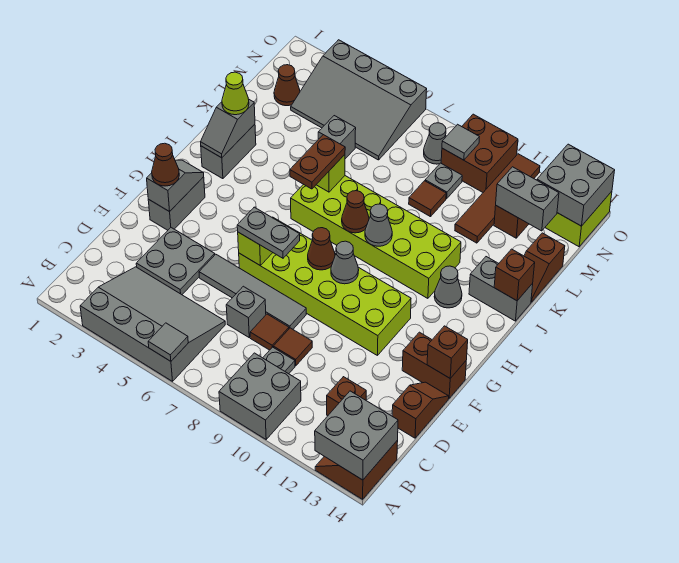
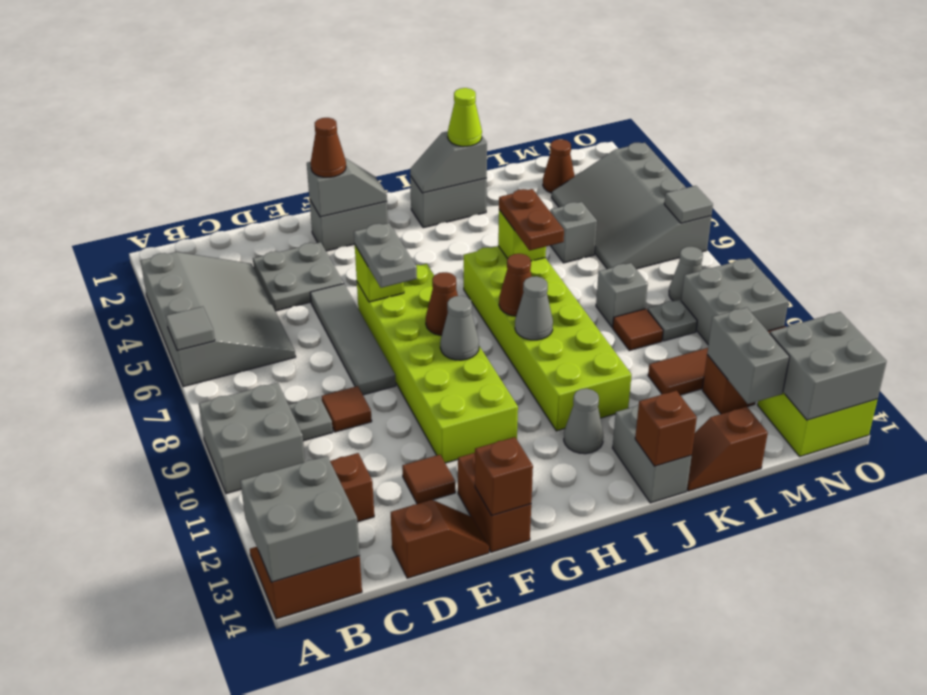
grey 1x1 brick [226,286,266,337] -> grey 1x1 brick moved to [596,263,648,327]
brown 1x1 tile [250,314,289,350] -> brown 1x1 tile moved to [402,455,455,504]
brown 1x2 plate [290,135,345,189] -> brown 1x2 plate turned to [499,189,564,251]
brown 2x2 brick [441,114,518,192] -> grey 2x2 brick [681,258,788,344]
grey 1x1 tile [442,124,479,160] -> grey 1x1 tile moved to [664,186,713,223]

